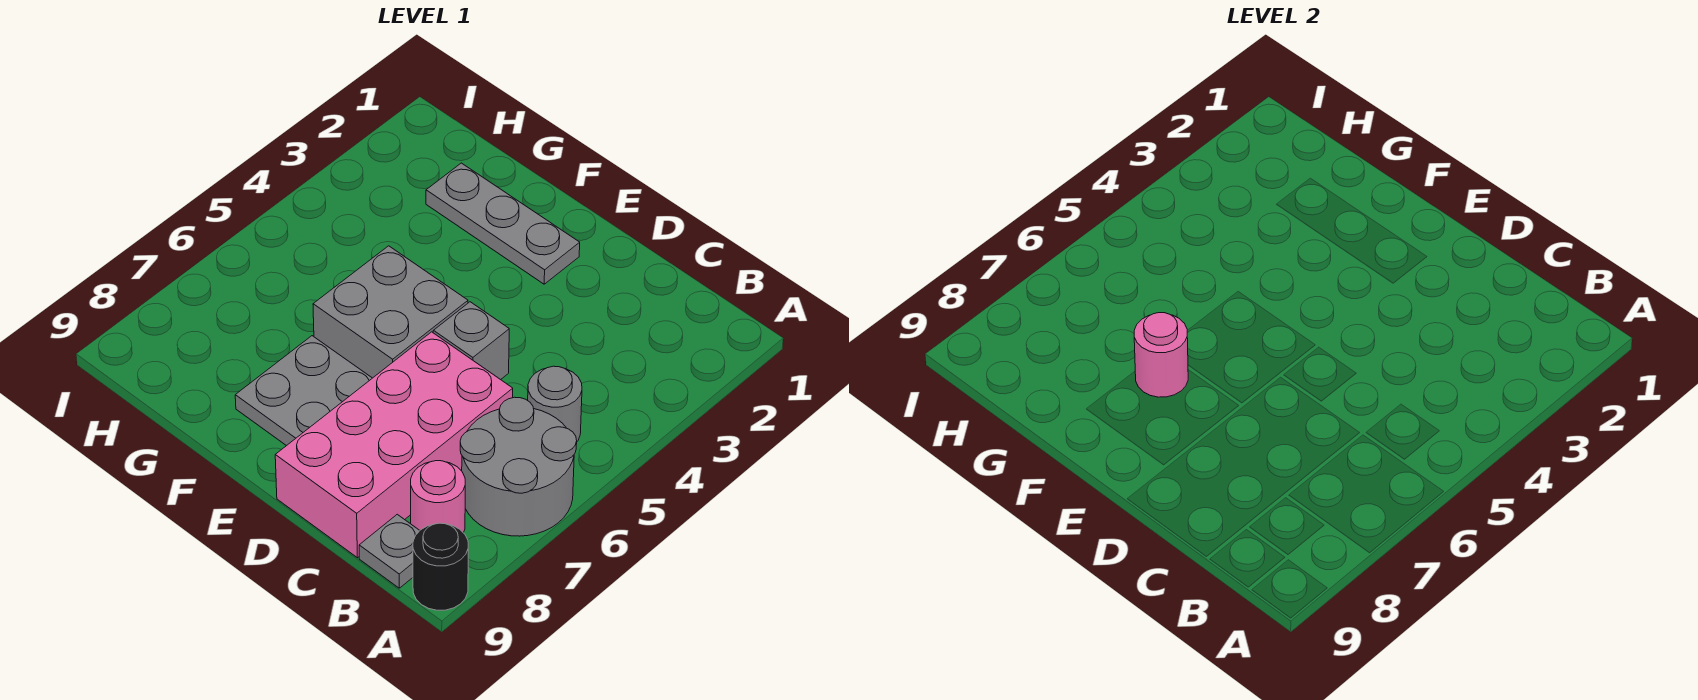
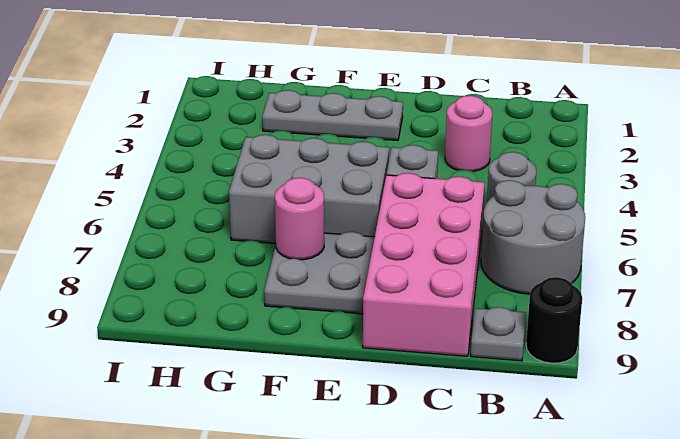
pink 1x1 round brick [411,461,465,533] -> pink 1x1 round brick moved to [445,96,492,172]
grey 2x2 brick [313,246,468,378] -> grey 2x3 brick [229,135,389,244]

